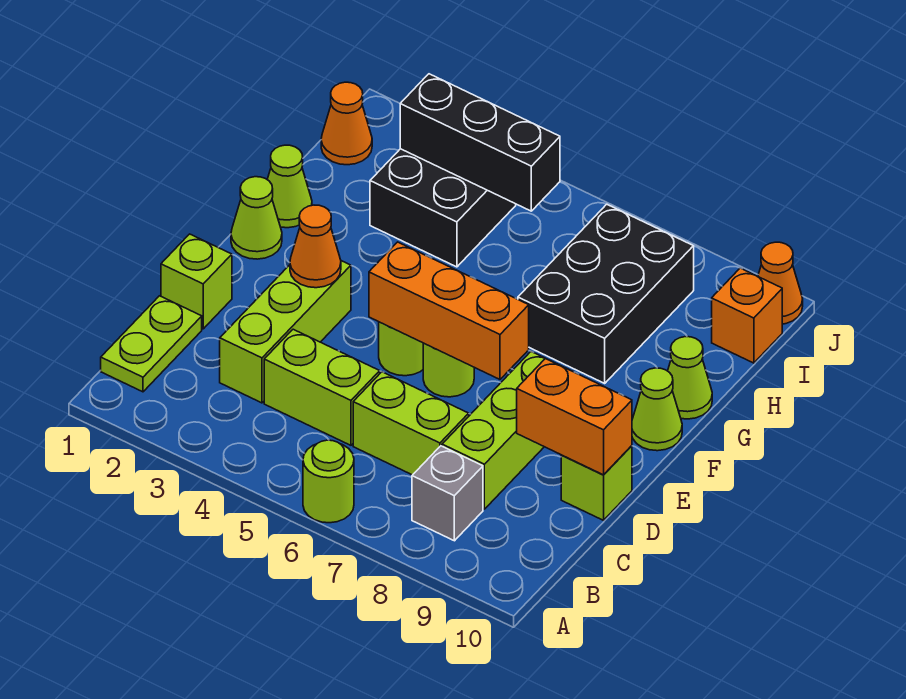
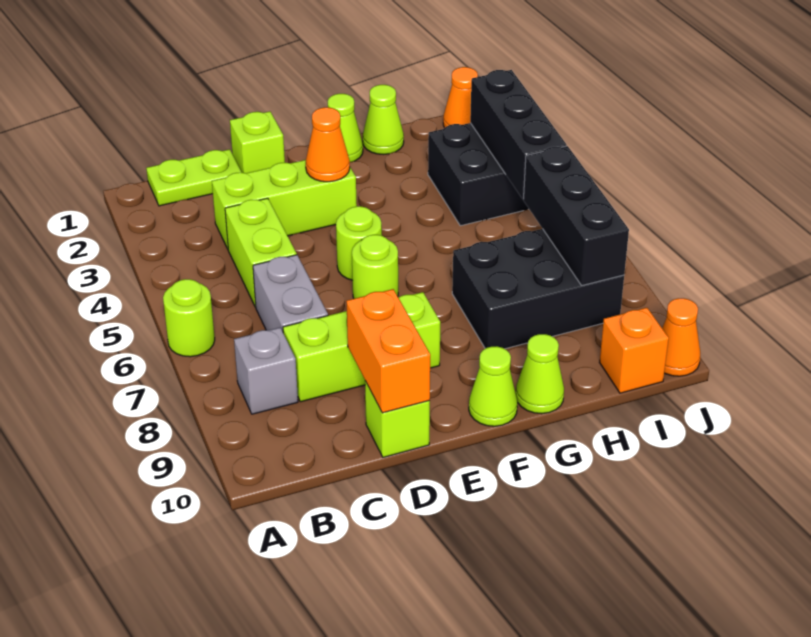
lime 1x2 brick [353,372,469,475] -> grey 1x2 brick [253,255,328,331]
orange 1x3 brick [369,242,529,379] -> none
none -> black 1x3 brick [523,146,629,285]

